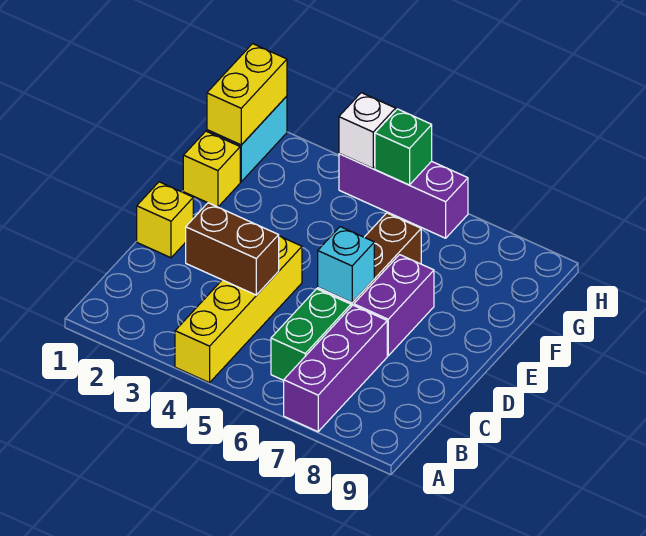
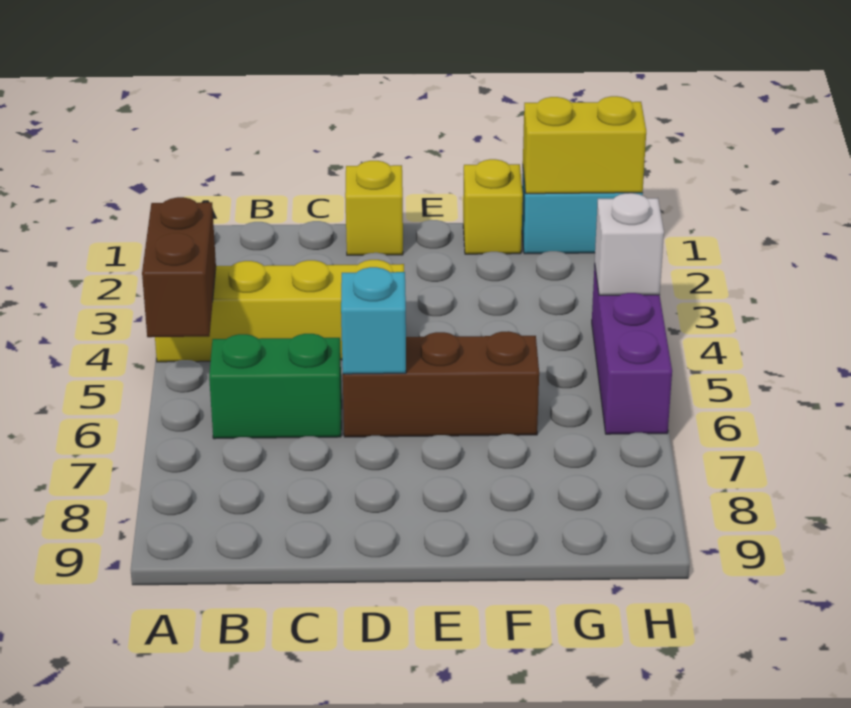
purple 1x3 brick [284,305,387,432] -> none
brown 1x2 brick [186,203,279,295] -> brown 1x2 brick moved to [142,197,216,337]
purple 1x2 brick [354,255,434,356] -> none
green 1x1 brick [375,109,432,185] -> none

